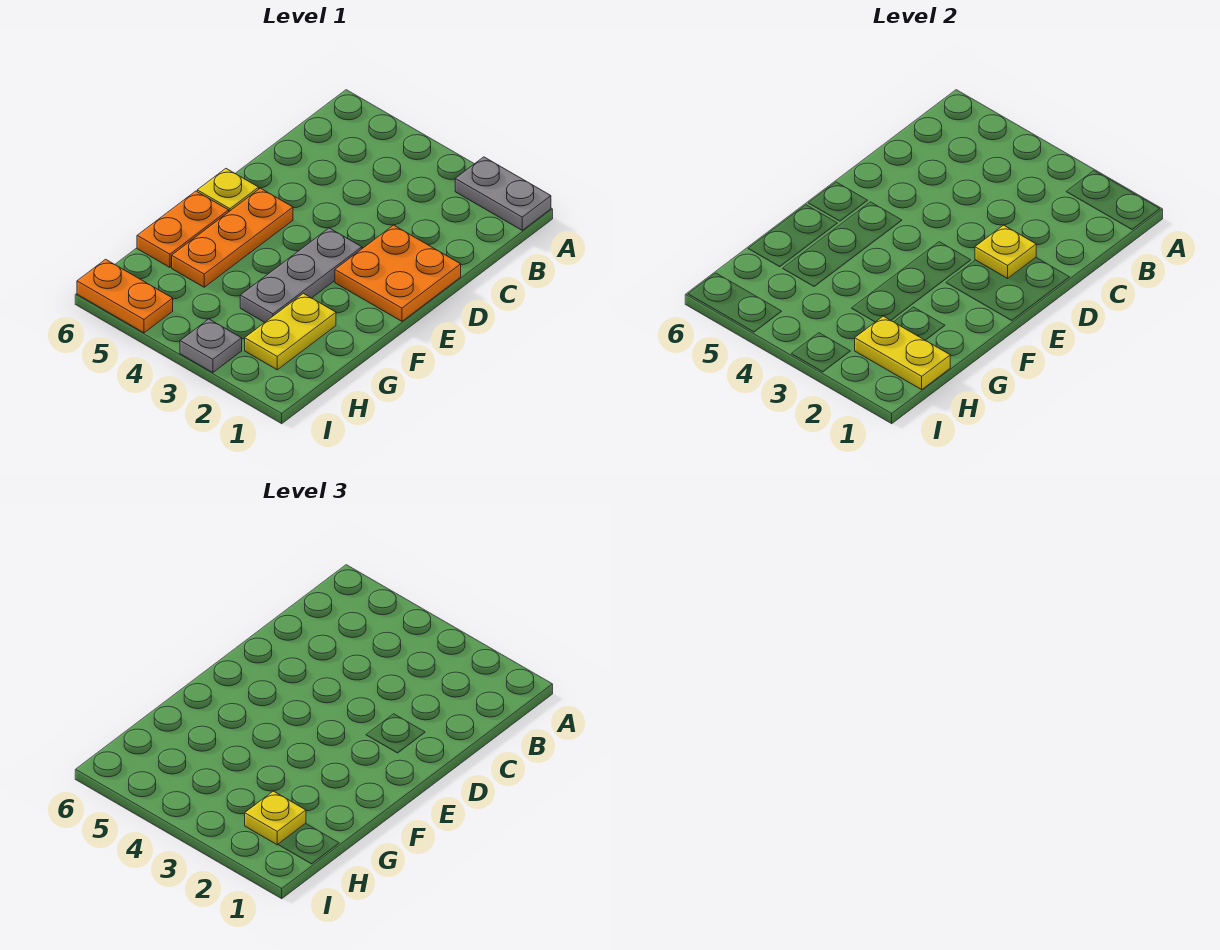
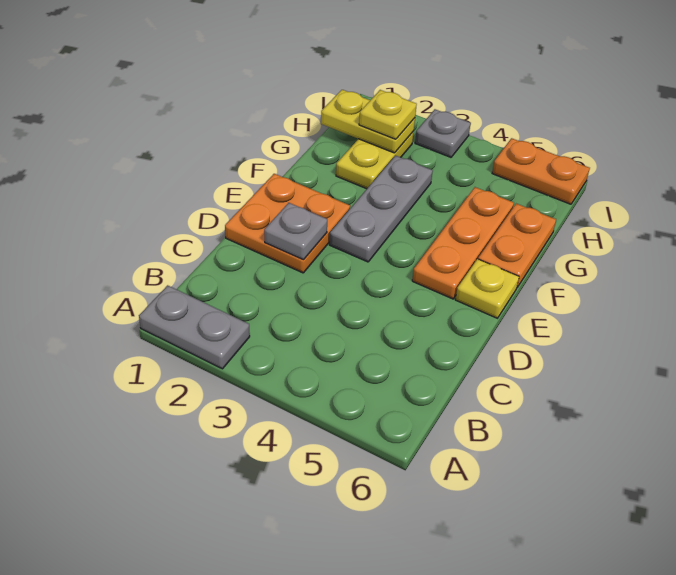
yellow 1x1 plate [975,225,1036,278] -> grey 1x1 plate [264,203,327,260]

